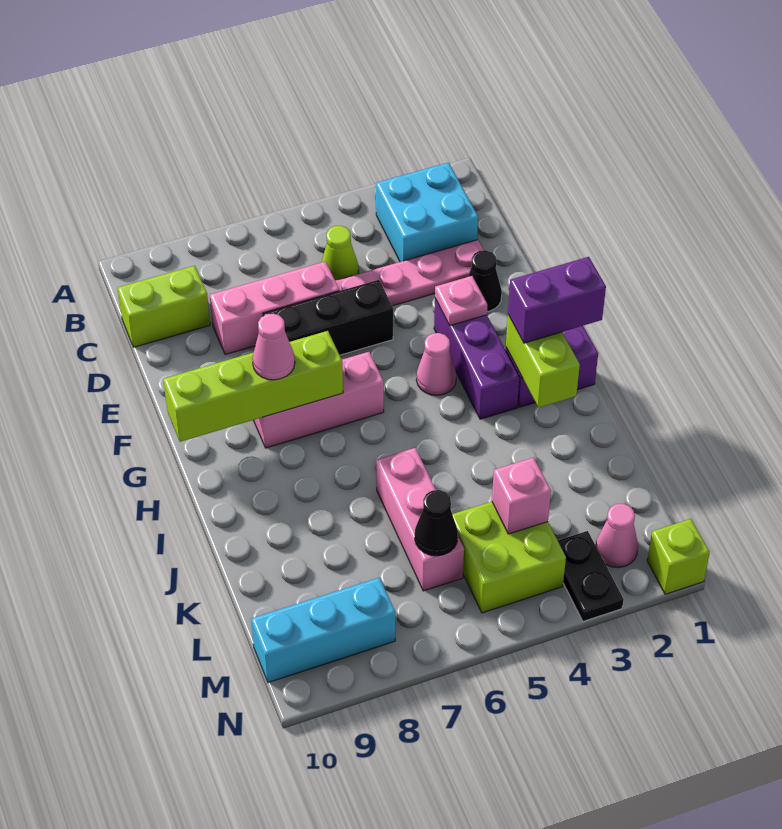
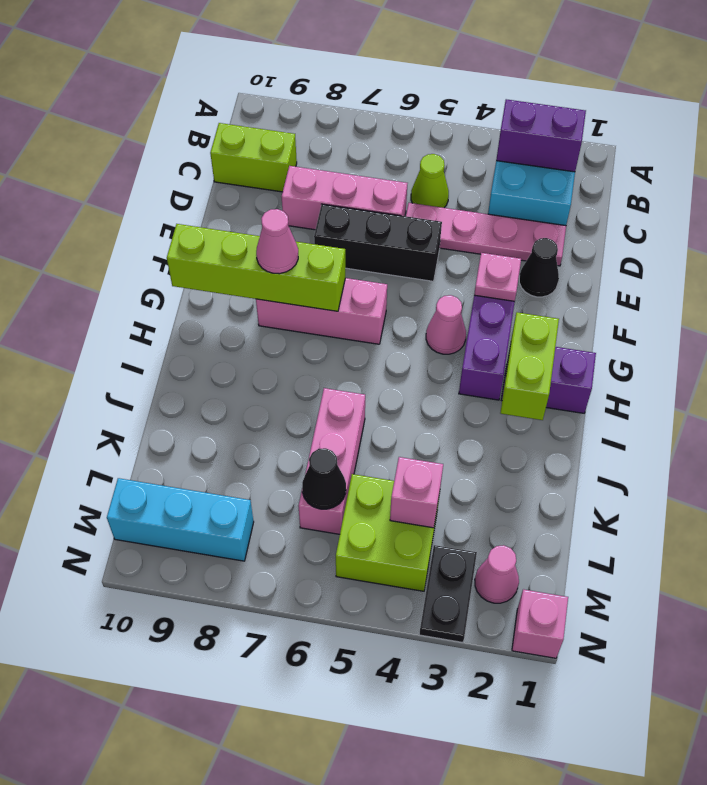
purple 1x2 brick [508,257,606,343] -> purple 1x2 brick moved to [496,99,586,172]
lime 1x1 brick [647,519,710,594] -> pink 1x1 brick [512,589,568,658]

